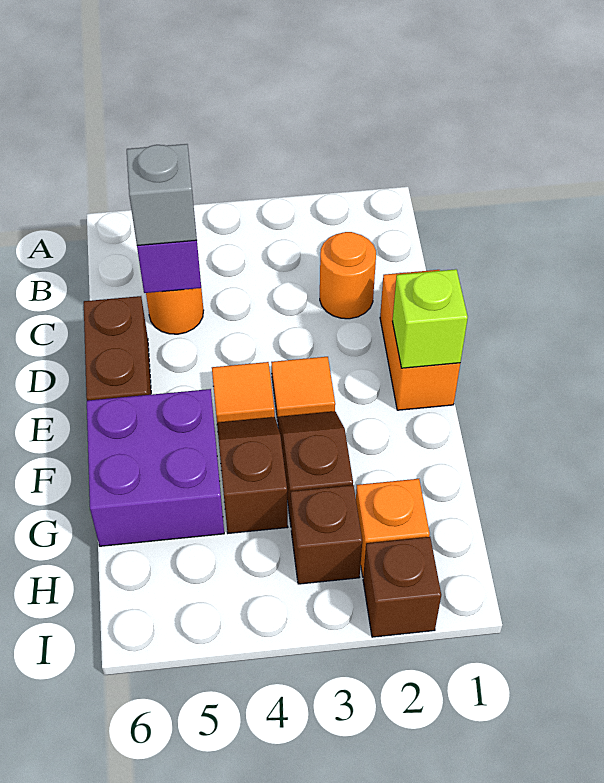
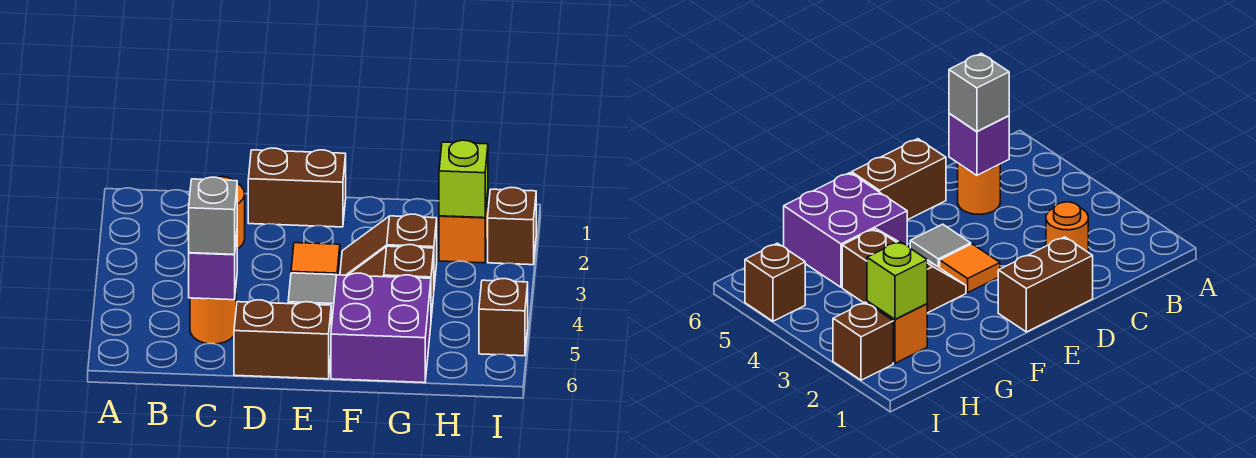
orange 1x2 brick [380,270,460,410] -> brown 1x2 brick [248,148,346,227]
lime 1x1 brick [392,269,468,368] -> lime 1x1 brick moved to [439,140,488,218]
orange 1x1 tile [212,362,275,423] -> grey 1x1 tile [288,273,336,318]
brown 1x1 brick [291,485,362,584] -> brown 1x1 brick moved to [479,279,528,356]

